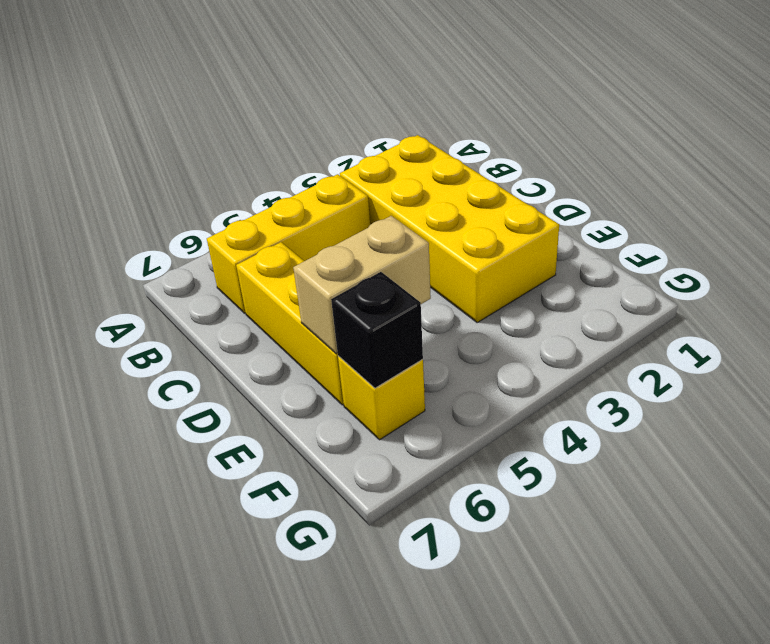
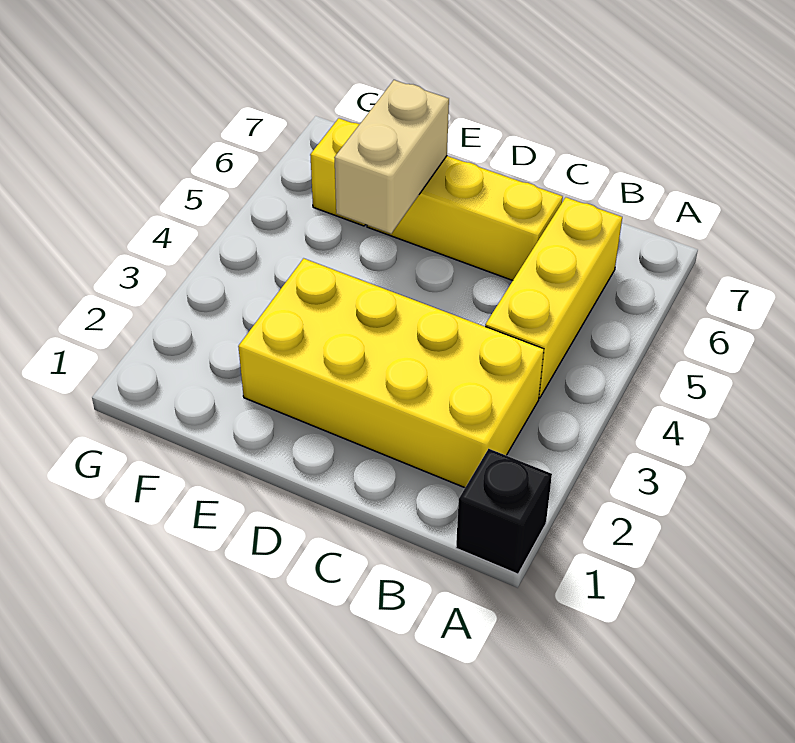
black 1x1 brick [331,272,423,388] -> black 1x1 brick moved to [456,449,552,574]

